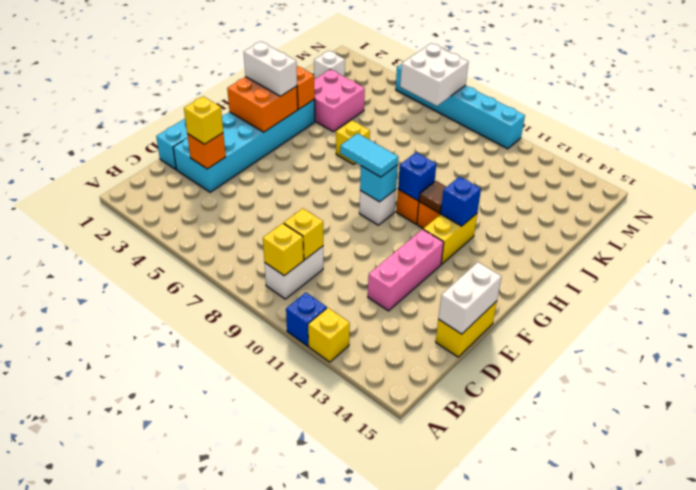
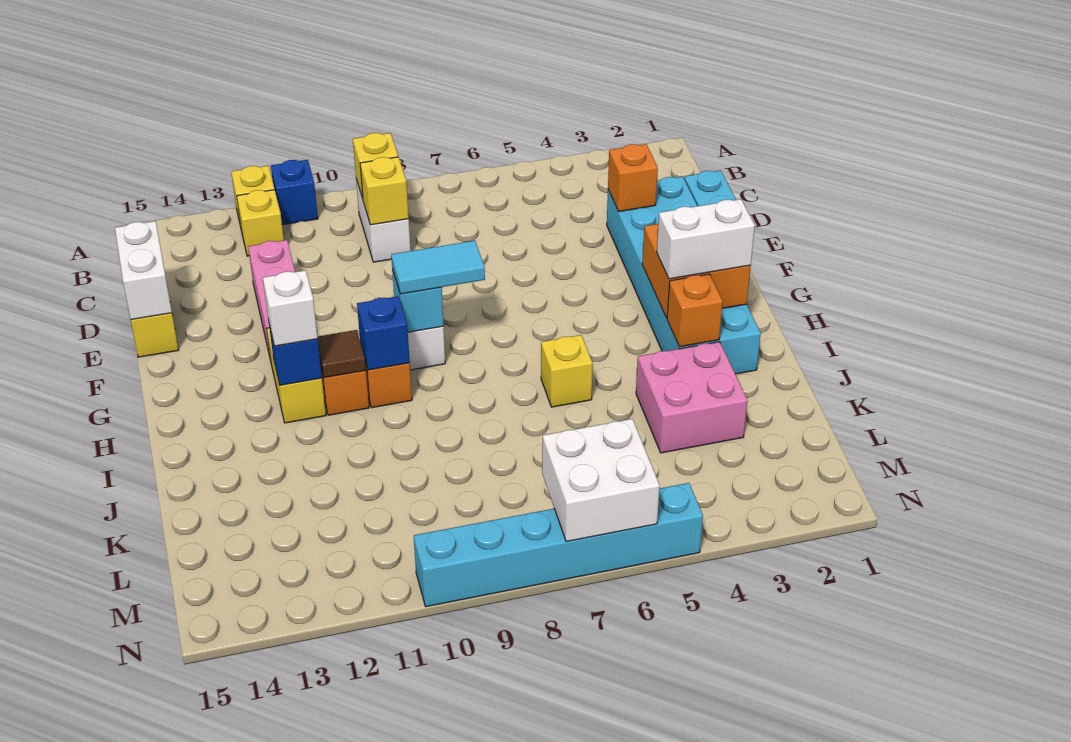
yellow 1x1 brick [184,96,223,144] -> yellow 1x1 brick moved to [237,190,284,256]
white 1x1 brick [314,51,345,79] -> white 1x1 brick moved to [263,270,318,346]

